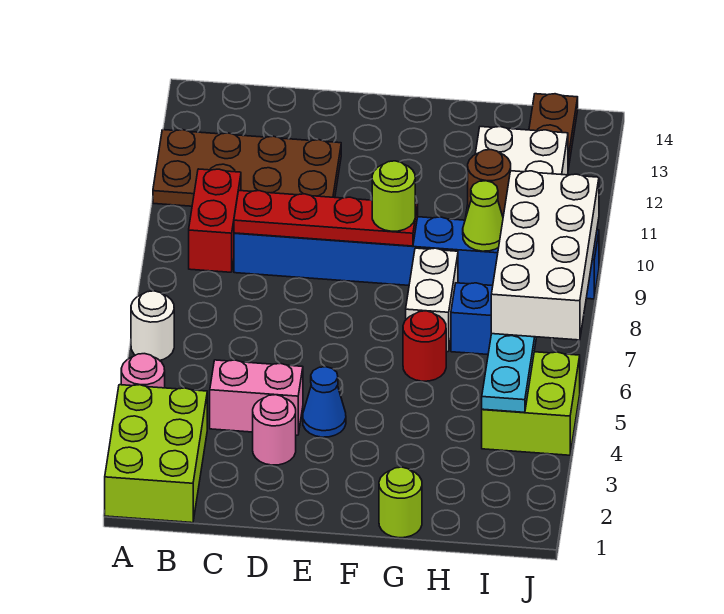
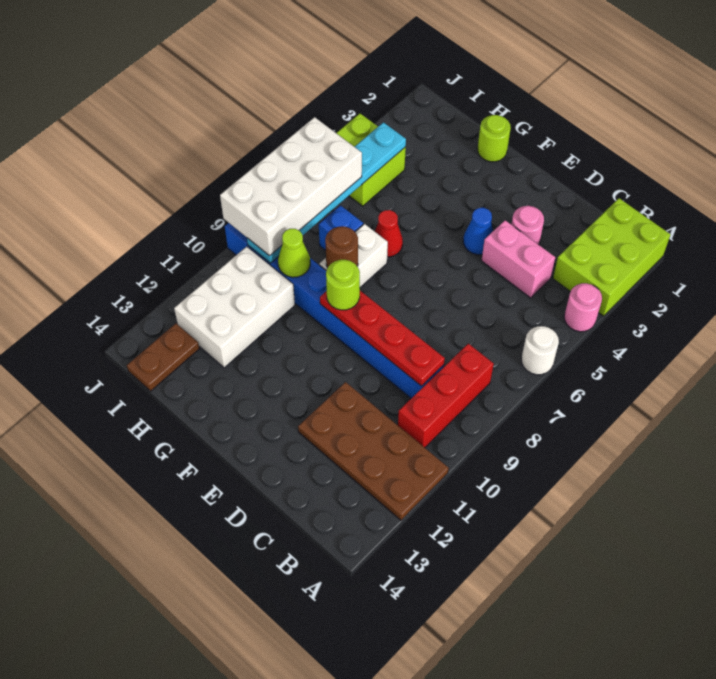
red 1x2 brick [189,169,241,272] -> red 1x3 brick [398,344,494,448]
red 1x1 round brick [403,311,446,381] -> red 1x1 cone [375,210,403,257]
brown 1x1 round brick [468,150,511,216] -> brown 1x1 round brick moved to [325,226,358,268]

